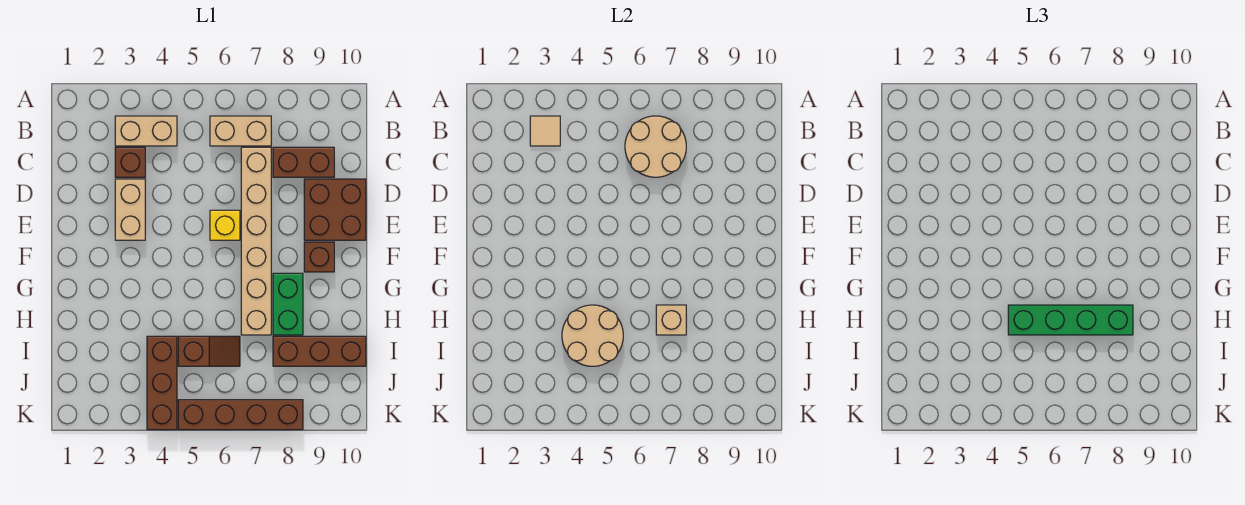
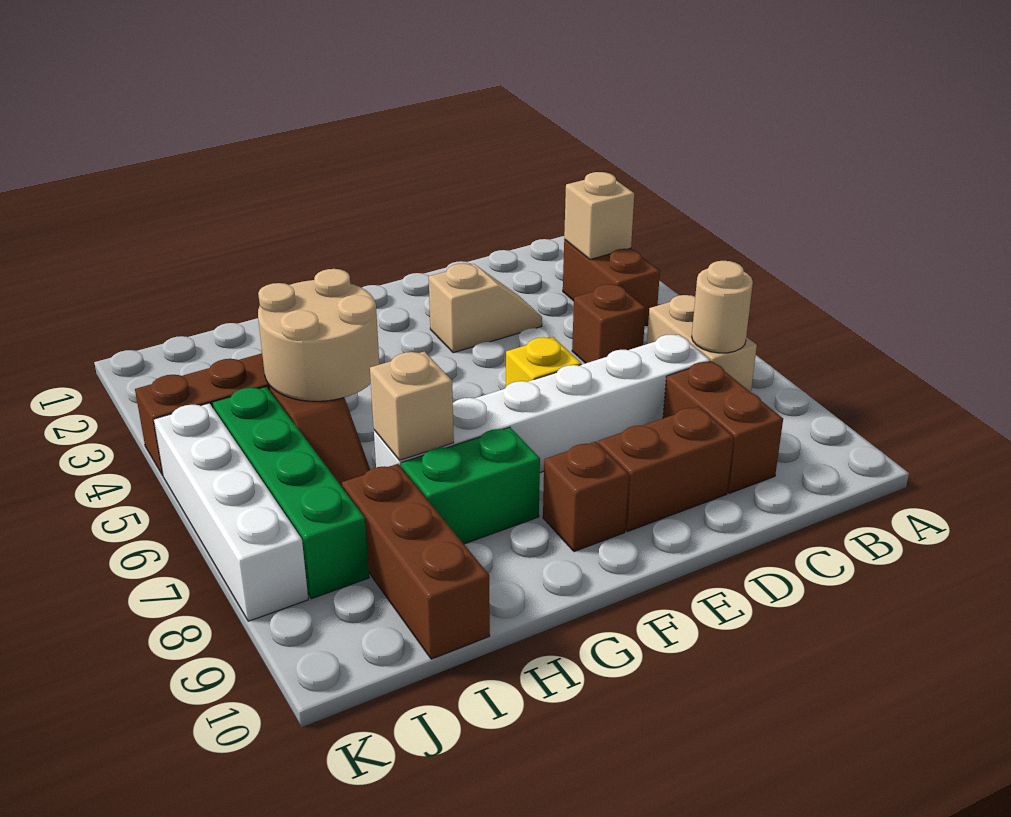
tan 1x2 brick [115,116,177,146] -> brown 1x2 brick [563,240,660,326]
tan 1x1 tile [530,116,560,146] -> tan 1x1 brick [564,172,634,259]
tan 2x2 round brick [625,116,686,177] -> tan 1x1 round brick [692,261,753,353]
brown 1x1 brick [115,147,145,177] -> brown 1x1 brick moved to [572,284,646,363]
tan 1x6 brick [241,147,271,335] -> white 1x6 brick [374,334,710,473]
tan 1x2 brick [115,179,145,240] -> tan 1x2 slope [429,263,542,353]
brown 2x2 brick [304,179,366,240] -> brown 1x2 brick [598,406,734,532]
green 1x4 brick [1008,305,1133,335] -> green 1x4 brick moved to [212,387,369,599]
brown 1x4 brick [178,400,303,430] -> white 1x4 brick [154,403,308,621]

